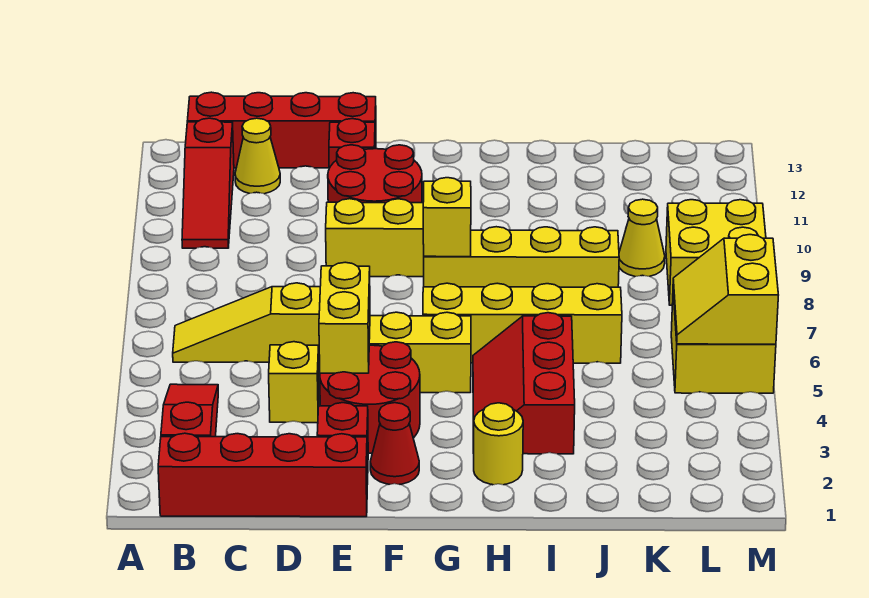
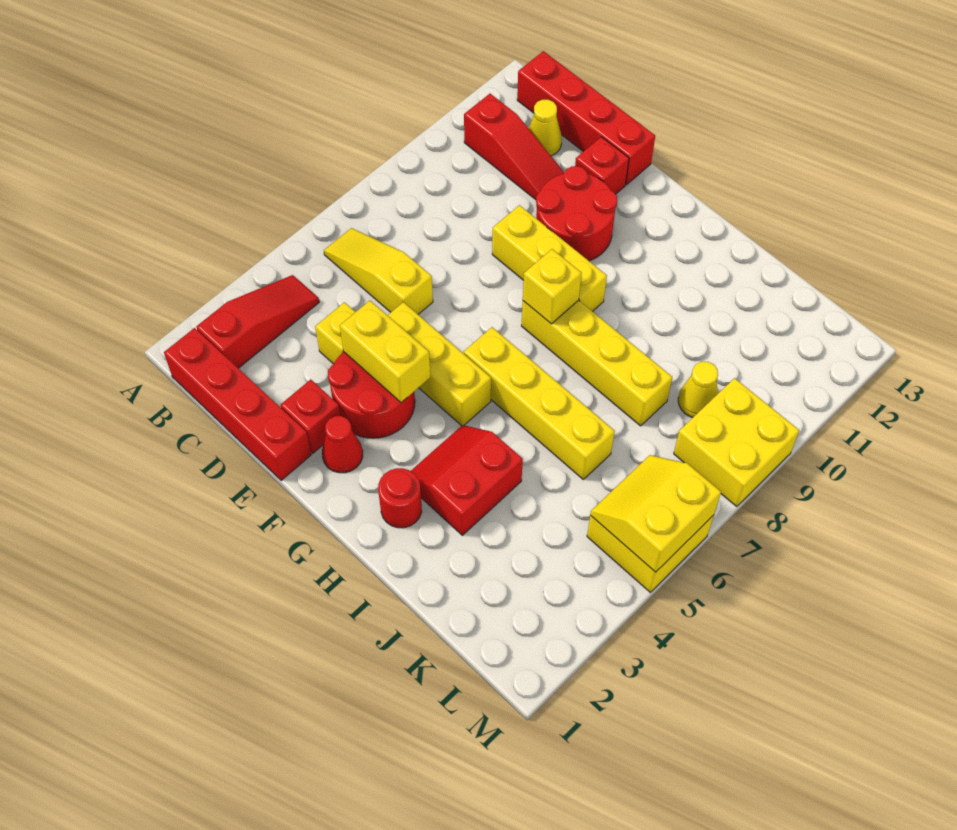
red 1x3 slope [182,118,234,248] -> red 1x3 slope turned to [464,94,564,200]
yellow 1x2 brick [319,262,370,373] -> yellow 1x2 brick turned to [340,301,430,402]
yellow 1x1 round brick [473,403,523,485] -> red 1x1 round brick [378,468,422,528]
red 2x3 slope [473,313,575,454] -> red 2x2 slope [411,425,523,535]

